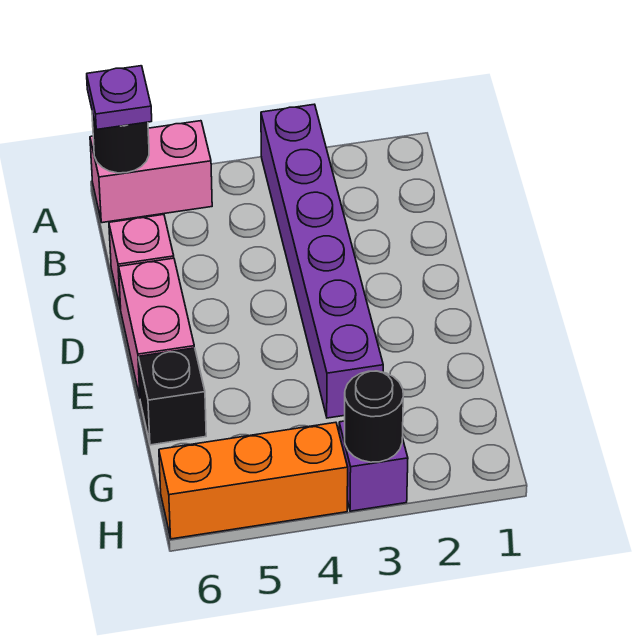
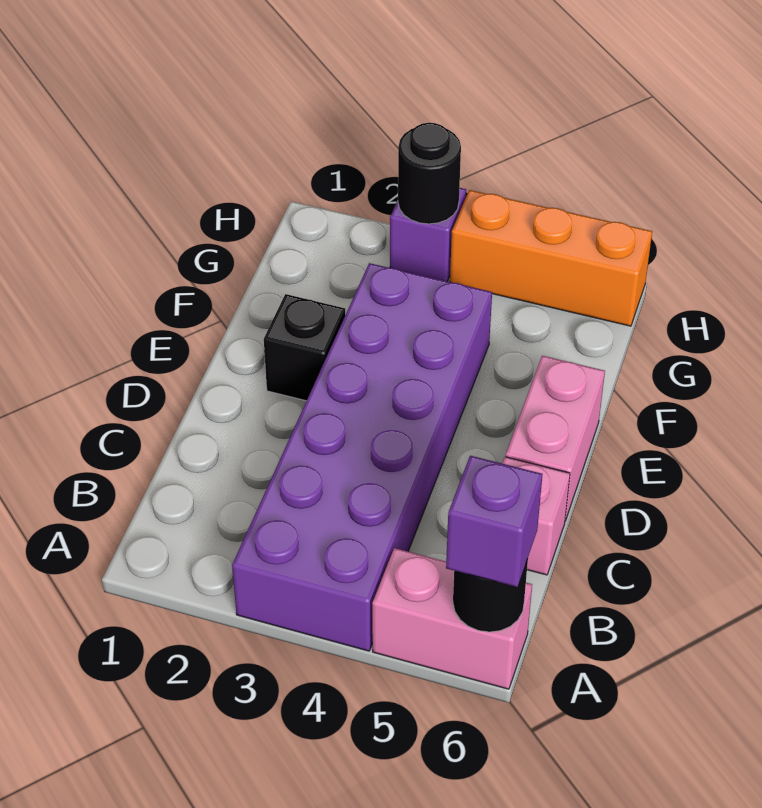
purple 1x6 brick [261,104,383,418] -> purple 2x6 brick [232,263,492,651]
purple 1x1 plate [87,66,152,129] -> purple 1x1 brick [446,456,542,587]
black 1x1 brick [138,348,206,445] -> black 1x1 brick moved to [264,294,345,401]

